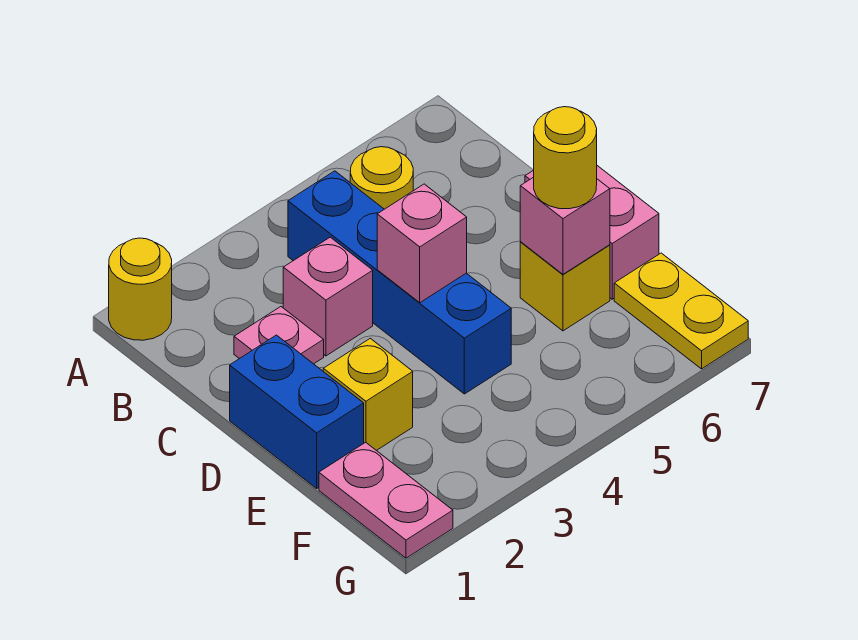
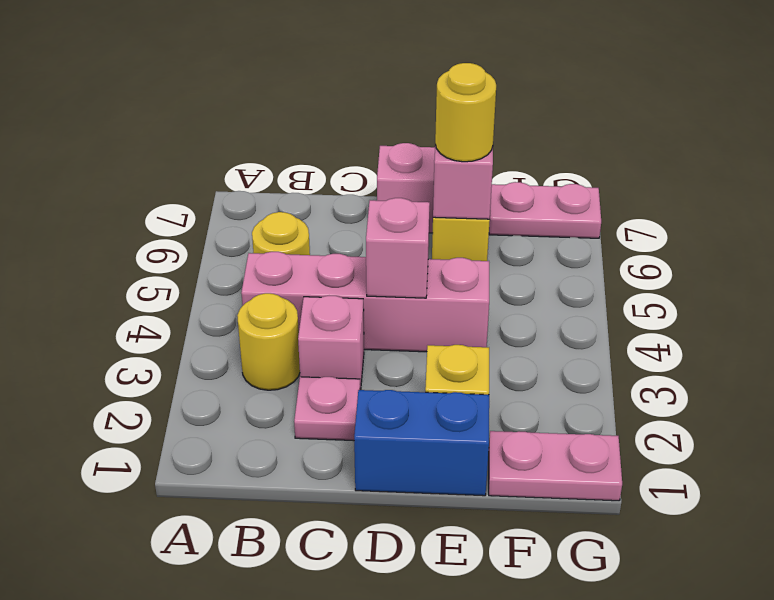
yellow 1x1 round brick [109,238,172,340] -> yellow 1x1 round brick moved to [237,293,300,390]
blue 1x4 brick [288,171,511,394] -> pink 1x4 brick [241,252,489,352]
yellow 1x2 plate [614,253,748,369] -> pink 1x2 plate [489,182,601,238]

